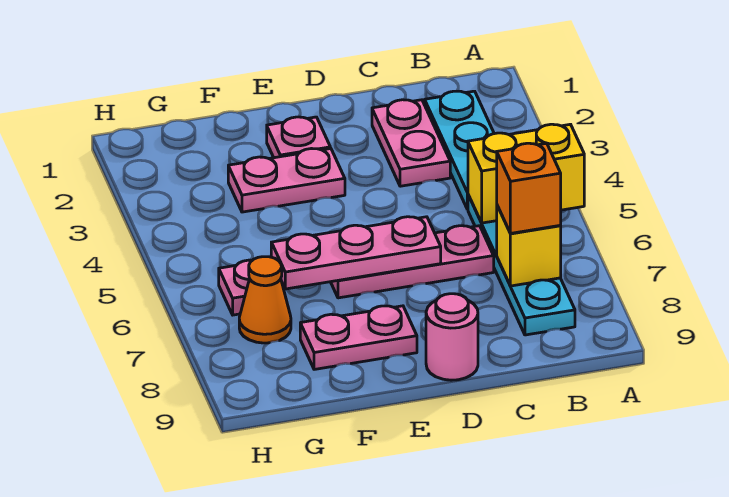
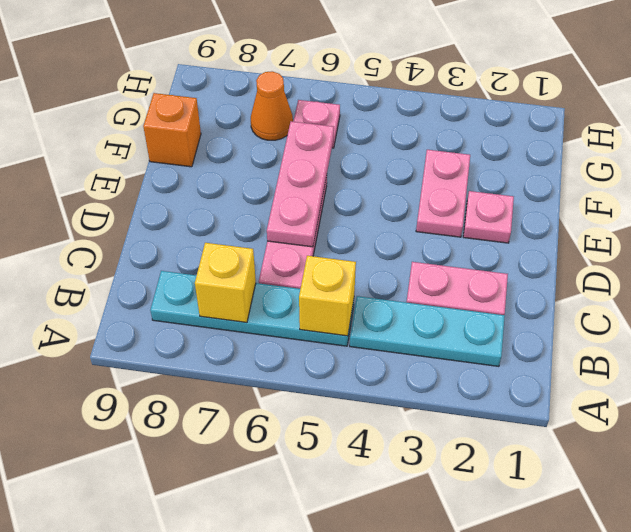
yellow 1x2 brick [468,124,584,223] -> yellow 1x1 brick [299,256,356,336]
orange 1x1 brick [497,143,561,233] -> orange 1x1 brick moved to [143,93,201,167]
pink 1x1 round brick [426,294,478,380] -> none
pink 1x2 plate [300,306,417,369] -> none

